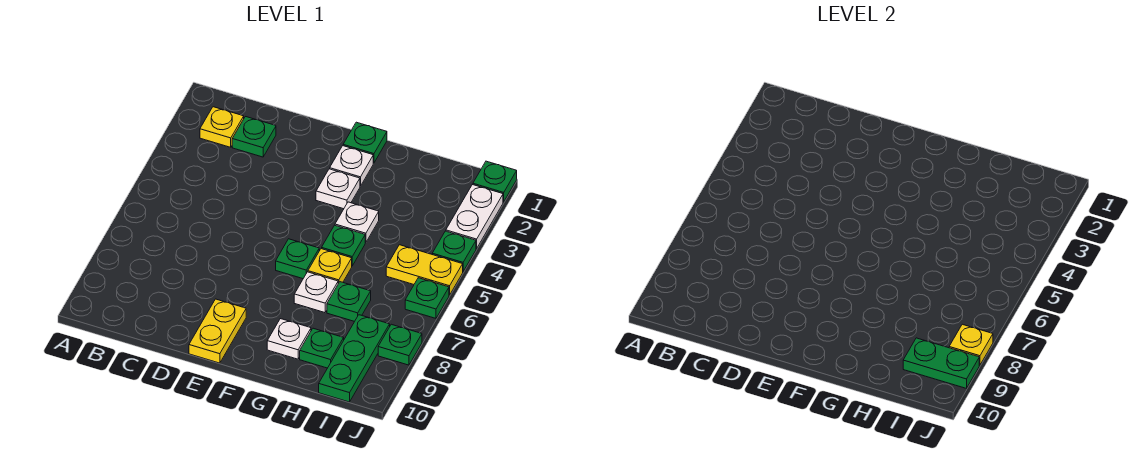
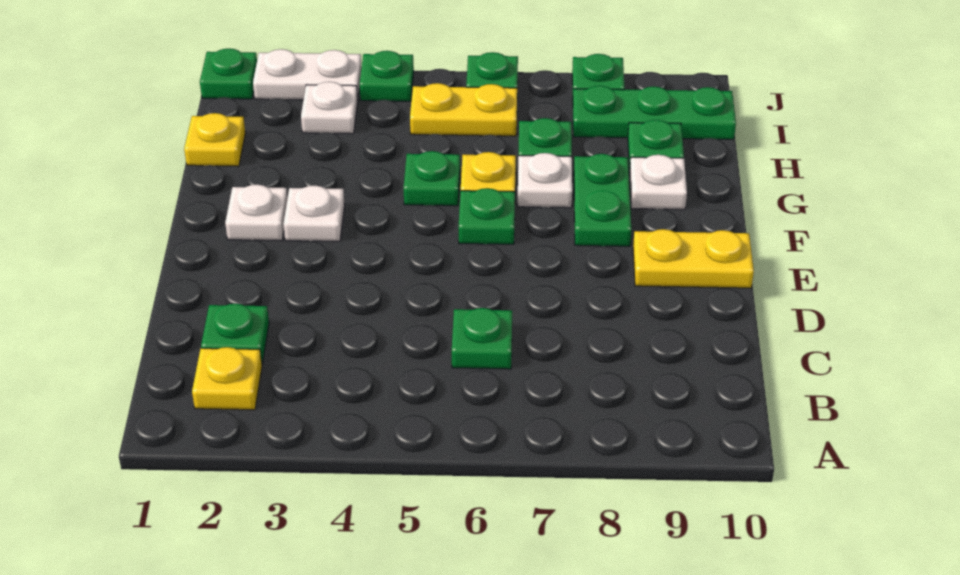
green 1x1 plate [343,122,387,163] -> green 1x1 plate moved to [452,308,512,369]
white 1x1 plate [335,202,379,243] -> white 1x1 plate moved to [301,82,358,134]
yellow 1x2 plate [386,245,463,295] -> yellow 1x2 plate turned to [410,83,517,136]
green 1x2 plate [903,338,979,388] -> green 1x2 plate moved to [574,154,631,246]
yellow 1x1 plate [949,324,993,365] -> yellow 1x1 plate moved to [184,113,245,166]

